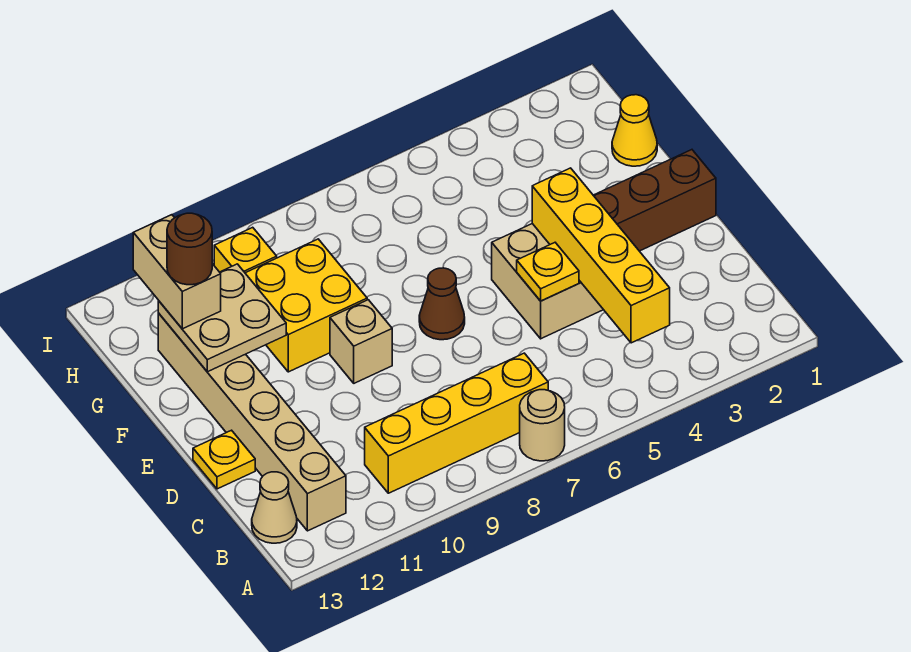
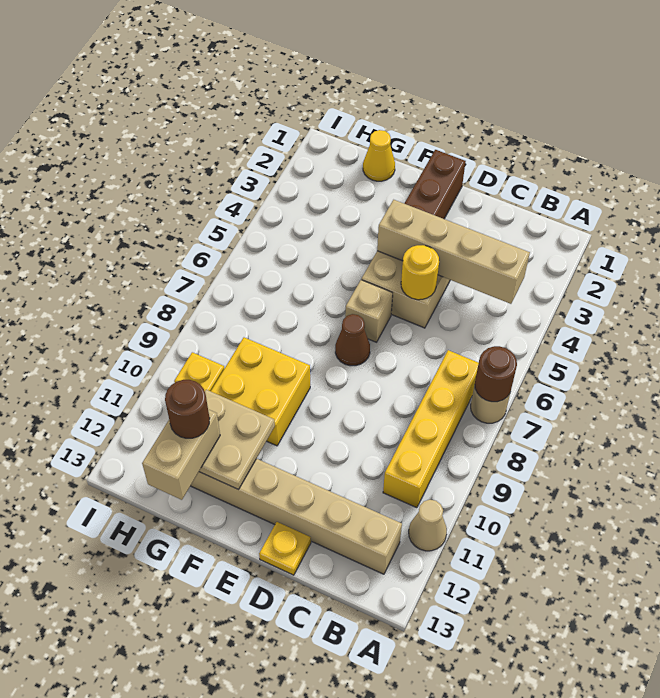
none -> brown 1x1 round brick [475,346,517,402]
yellow 1x4 brick [532,168,670,343] -> tan 1x4 brick [377,200,530,304]
tan 1x1 cone [252,472,297,543] -> tan 1x1 cone moved to [409,500,447,551]
yellow 1x1 plate [517,243,579,301] -> yellow 1x1 round brick [401,245,439,300]
tan 1x1 brick [330,300,392,383] -> tan 1x1 brick moved to [345,280,393,342]
tan 1x2 brick [133,215,221,329] -> tan 1x2 brick turned to [142,409,220,500]

